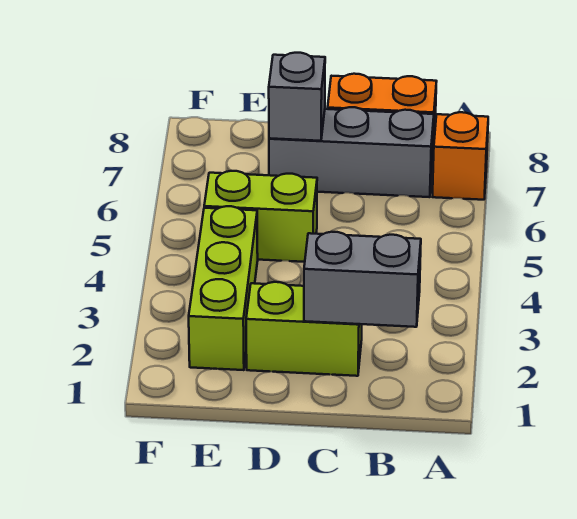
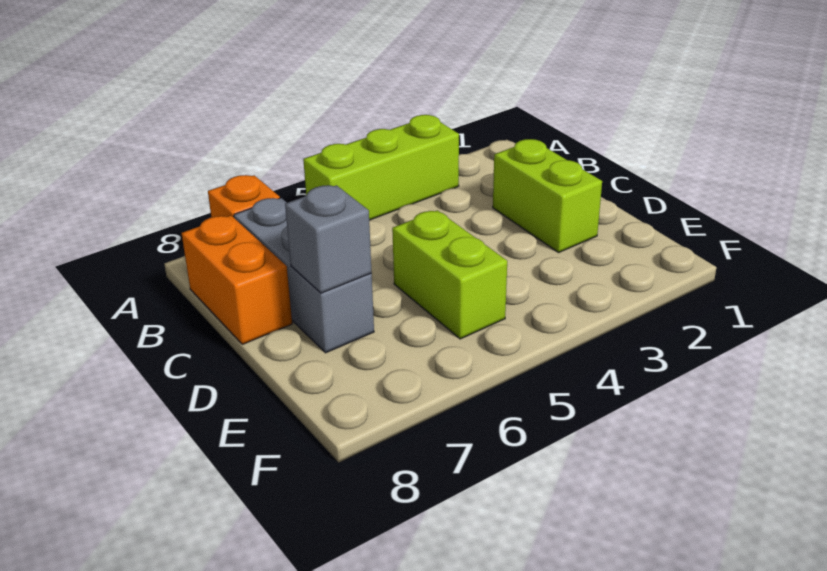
grey 1x2 brick [304,232,421,327] -> none
lime 1x3 brick [189,206,258,370] -> lime 1x3 brick moved to [303,115,459,220]

